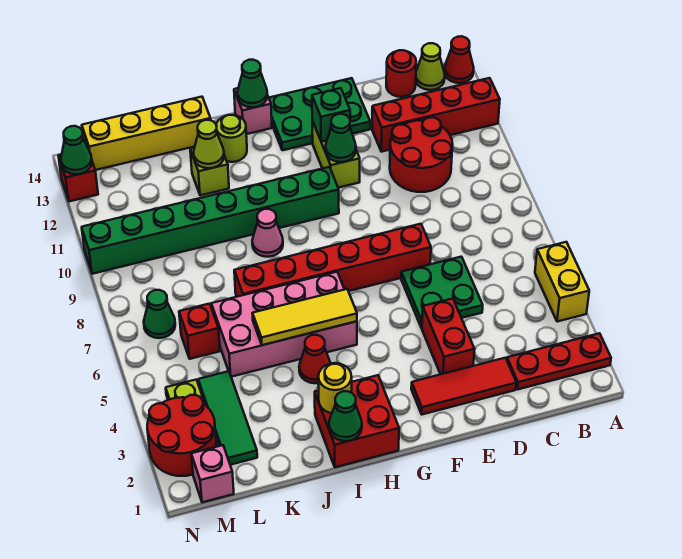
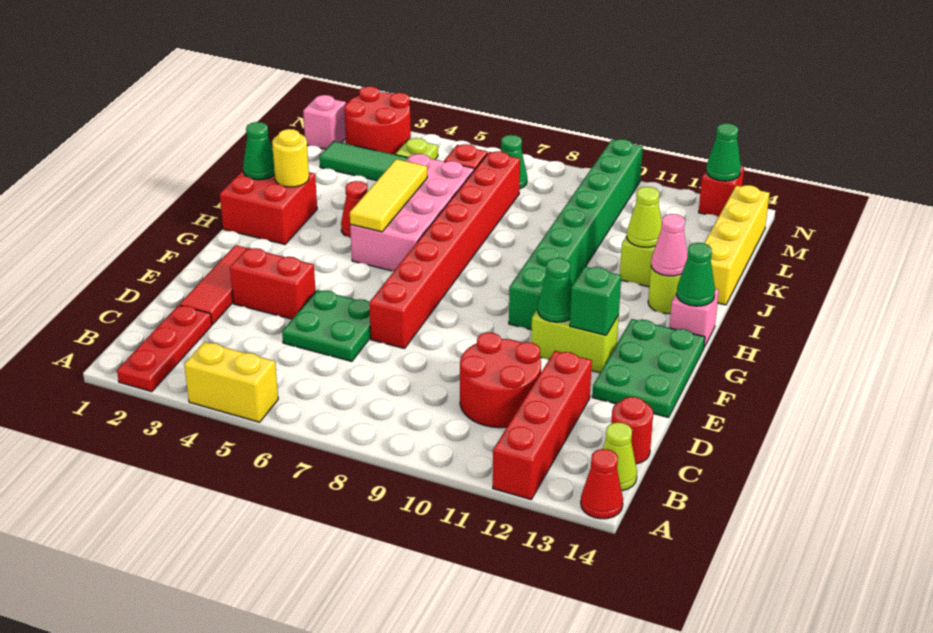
red 1x6 brick [234,224,431,297] -> red 1x8 brick [369,151,520,349]
pink 1x1 cone [252,209,283,257] -> pink 1x1 cone moved to [651,214,688,276]

